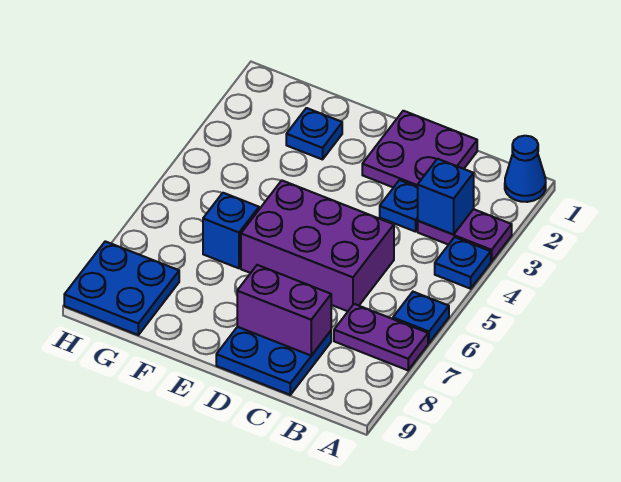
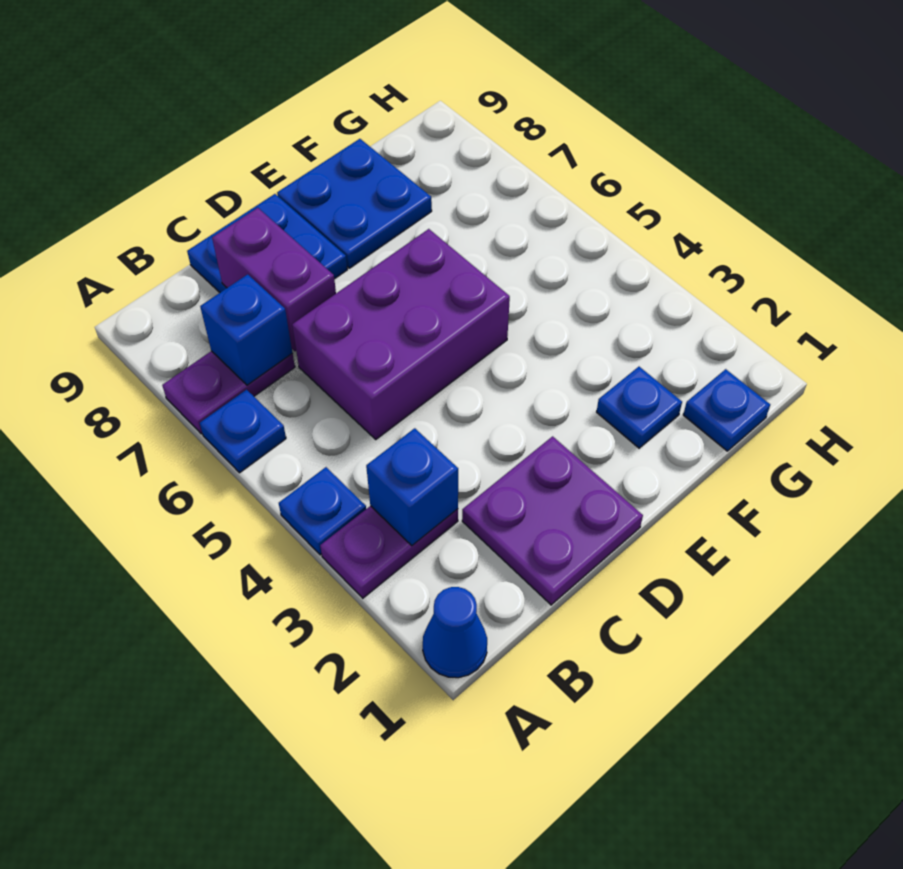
blue 1x1 plate [380,180,418,232] -> blue 1x1 plate moved to [683,369,770,451]
purple 1x2 brick [237,265,331,355] -> purple 1x2 brick turned to [212,208,336,351]
blue 1x1 brick [203,193,259,268] -> blue 1x1 brick moved to [200,274,293,385]
blue 2x2 plate [64,241,179,335] -> blue 2x2 plate moved to [277,139,432,268]

